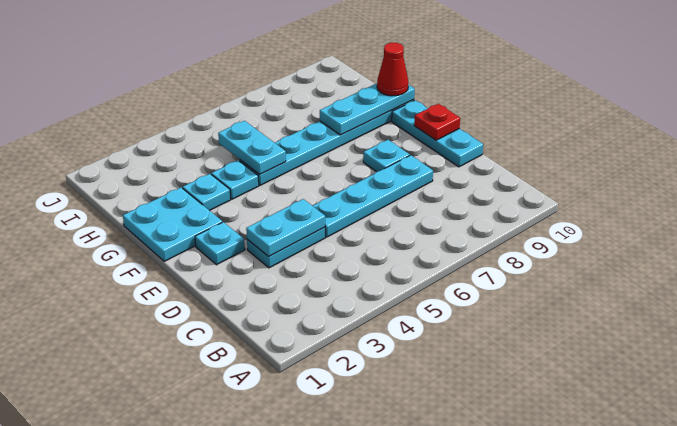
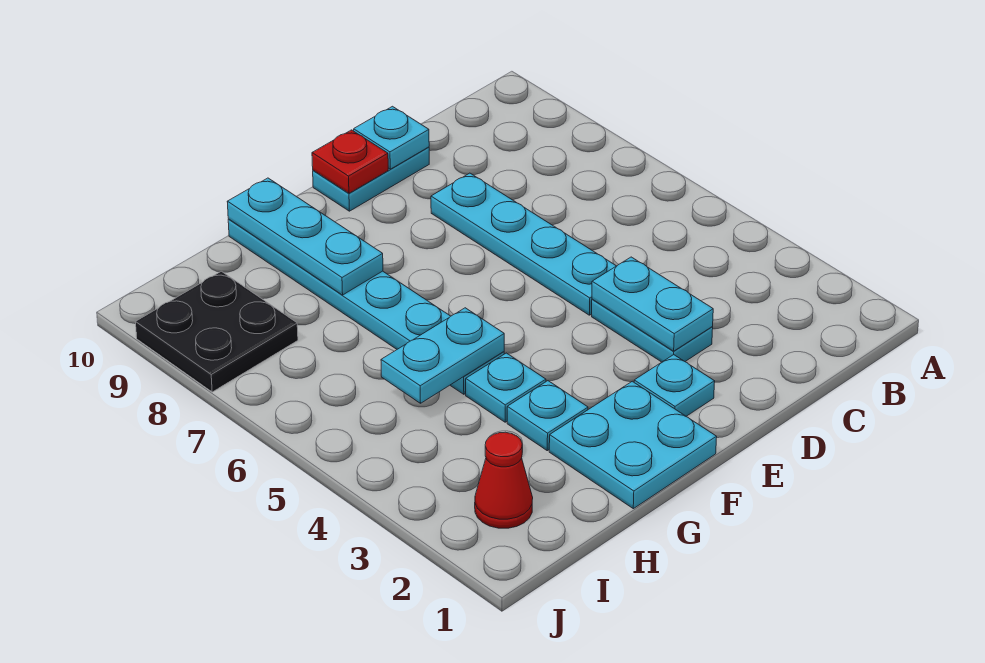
cyan 1x3 plate [392,100,483,167] -> cyan 1x2 plate [313,147,429,211]
cyan 1x1 plate [363,140,410,172] -> cyan 1x1 plate moved to [354,106,429,169]
red 1x1 cone [377,43,408,96] -> red 1x1 cone moved to [475,432,533,528]
none -> black 2x2 plate [136,271,298,392]

